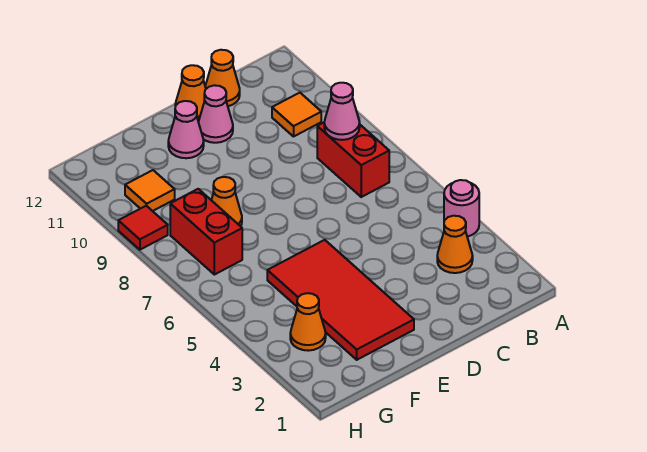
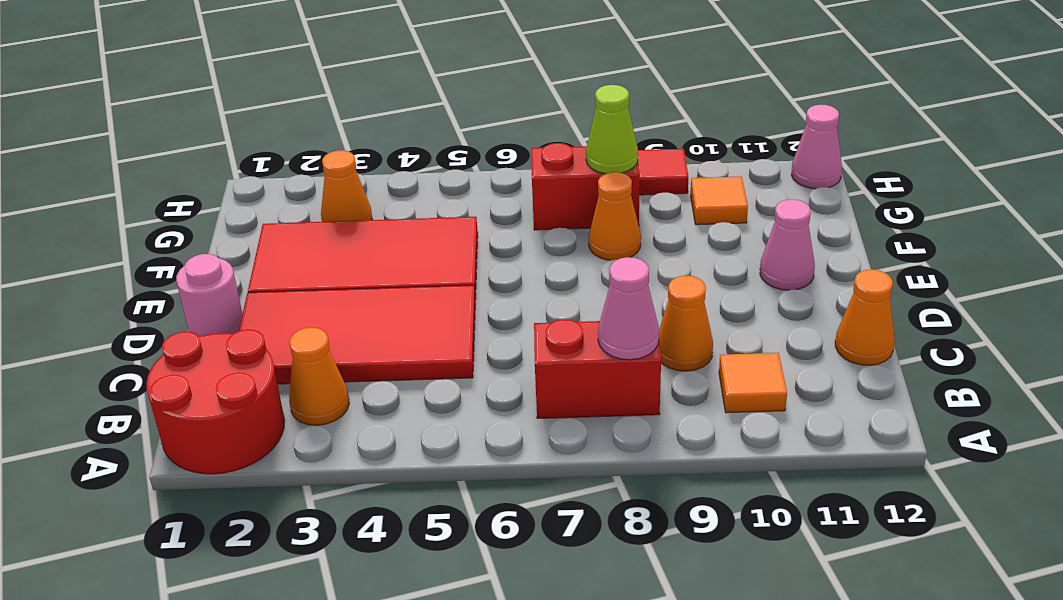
none -> red 2x2 round brick [146,329,285,474]
pink 1x1 round brick [444,180,479,237] -> pink 1x1 round brick moved to [176,254,242,336]
none -> red 2x4 tile [239,285,475,384]
pink 1x1 cone [198,85,233,143] -> pink 1x1 cone moved to [792,105,842,189]
orange 1x1 cone [175,65,206,121] -> orange 1x1 cone moved to [659,275,713,371]
none -> lime 1x1 cone [586,85,638,174]

